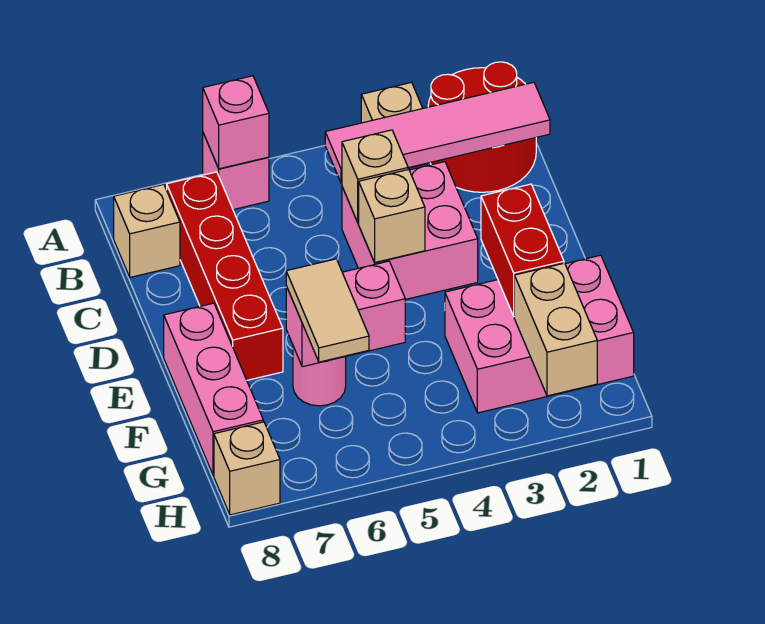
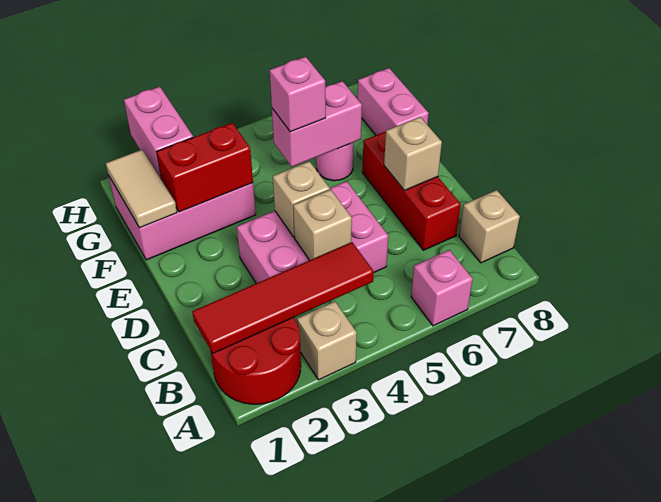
pink 1x1 brick [203,76,269,169] -> pink 1x1 brick moved to [270,57,326,132]
pink 1x4 tile [325,82,550,183] -> red 1x4 tile [192,242,374,353]
red 1x4 brick [167,172,283,380] -> red 1x3 brick [362,131,461,250]
pink 2x2 brick [342,162,478,299] -> pink 2x3 brick [237,181,388,283]
red 1x2 brick [481,184,564,316] -> red 1x2 brick turned to [157,123,253,212]
pink 1x3 brick [164,303,263,475] -> pink 1x2 brick [358,68,429,135]
tan 1x2 tile [286,259,369,362] -> tan 1x2 tile moved to [106,150,177,228]
tan 1x2 brick [514,263,597,396] -> pink 1x2 brick [124,87,193,178]
tan 1x1 brick [214,422,280,515] -> tan 1x1 brick moved to [384,117,442,190]

